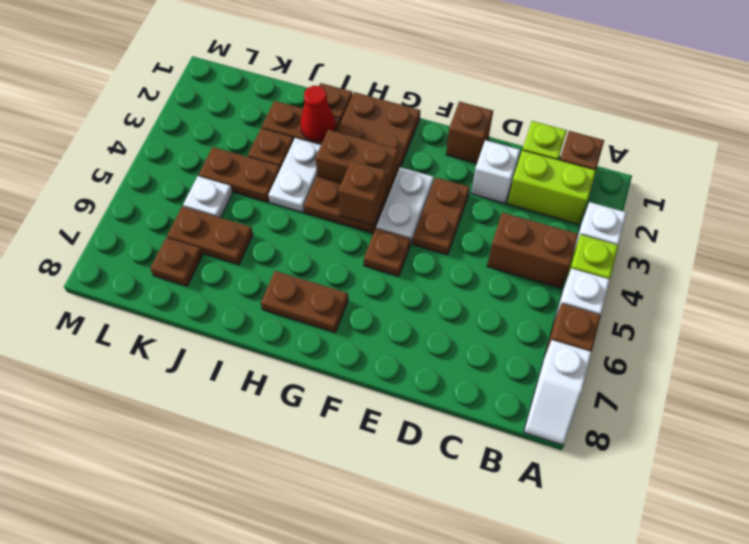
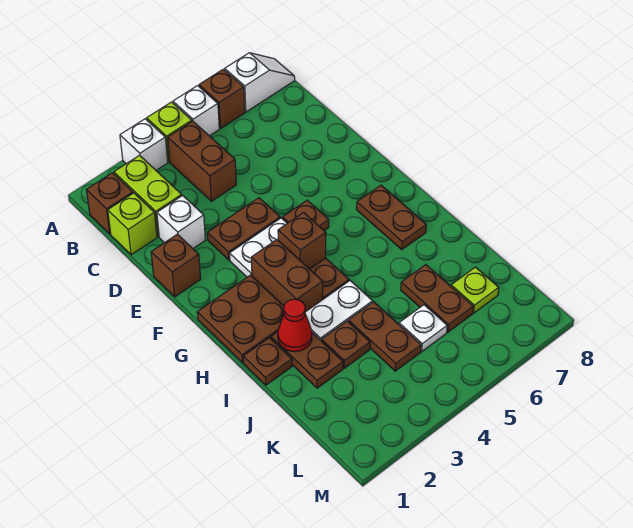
brown 1x1 plate [150,238,202,286] -> lime 1x1 plate [451,267,499,313]

